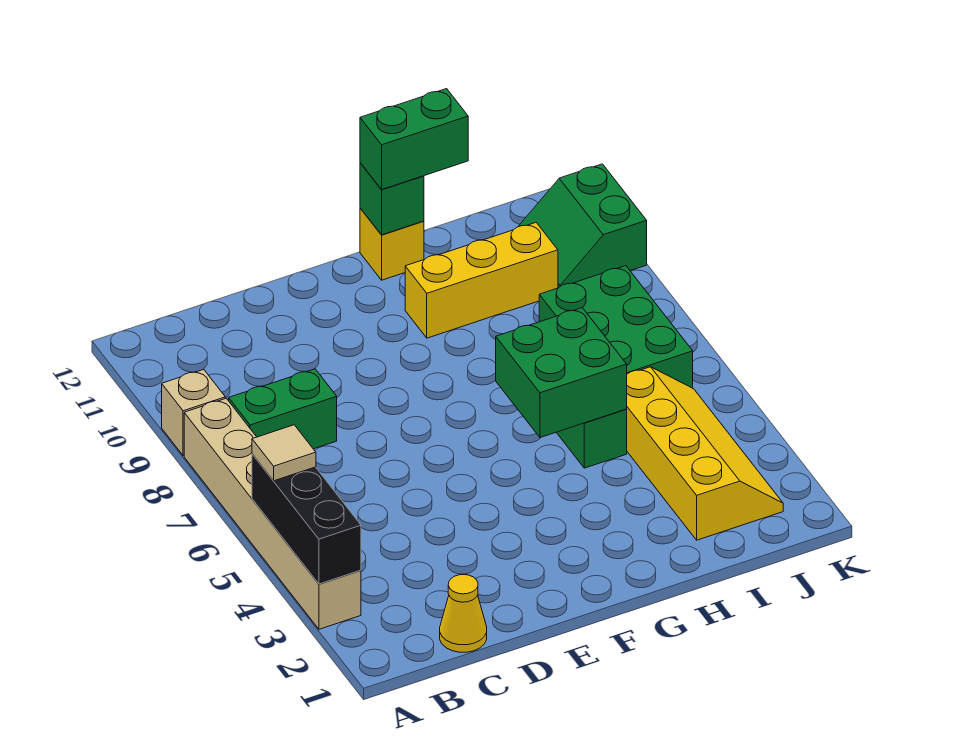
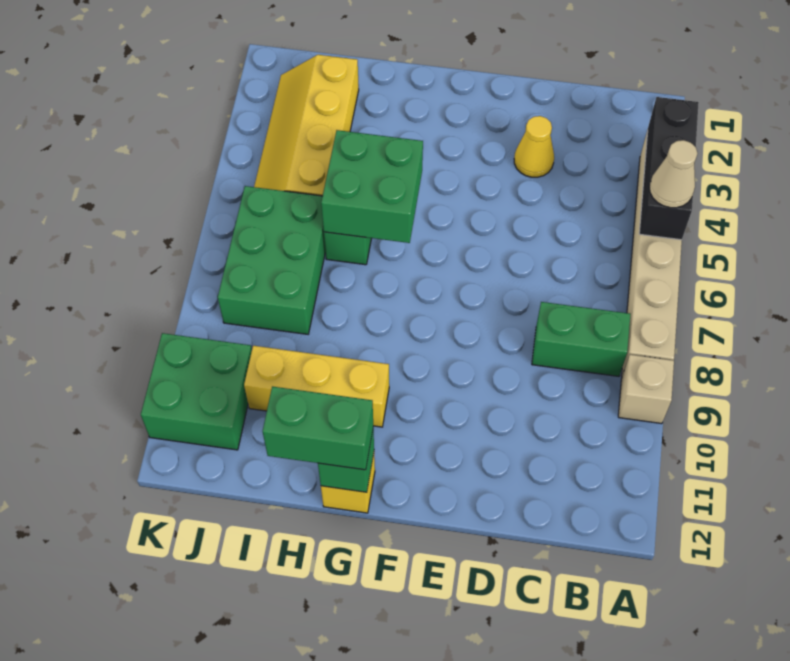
tan 1x1 tile [252,425,316,481] -> tan 1x1 cone [649,140,698,208]
yellow 1x1 cone [440,575,487,652] -> yellow 1x1 cone moved to [514,116,554,177]
green 2x2 slope [518,164,647,288] -> green 2x2 brick [141,333,252,450]

